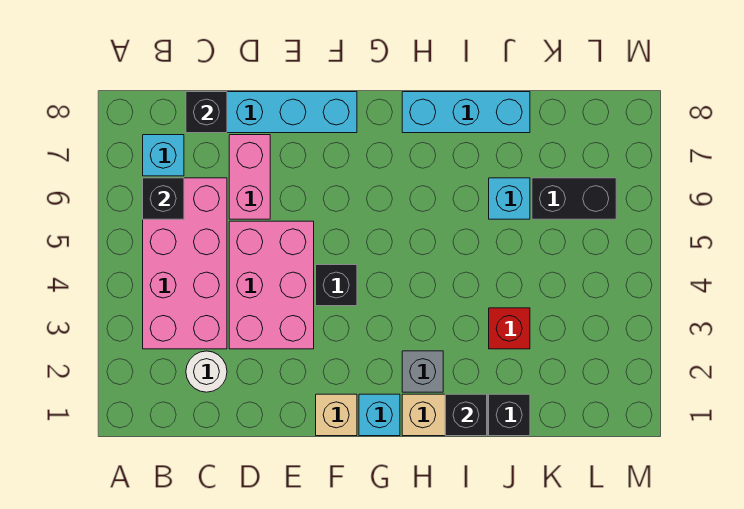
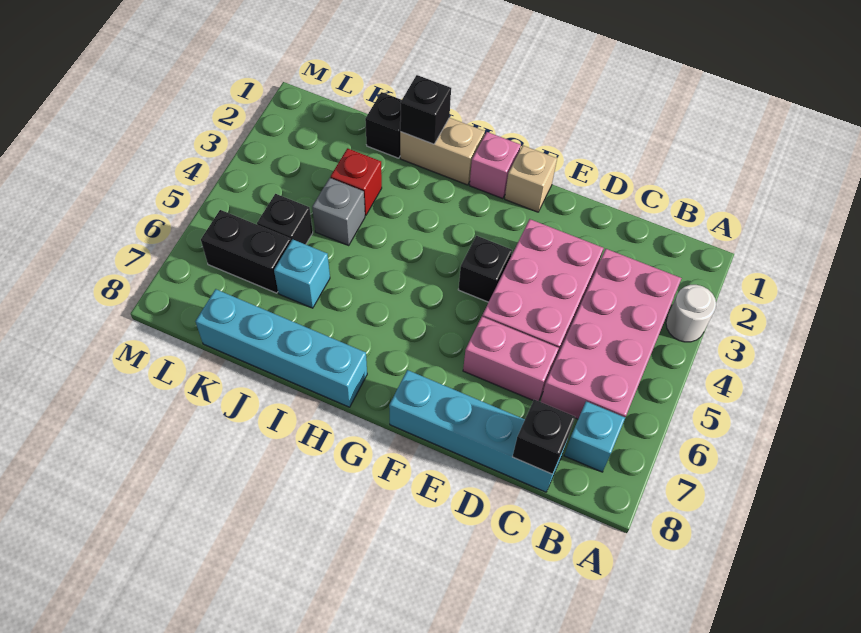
black 1x1 brick [143,178,184,219] -> black 1x1 brick moved to [257,194,313,245]
white 1x1 round brick [186,351,227,392] -> white 1x1 round brick moved to [666,285,716,342]
pink 1x2 brick [229,135,270,219] -> pink 1x2 brick turned to [463,317,559,401]
cyan 1x1 brick [359,394,400,436] -> pink 1x1 brick [470,132,521,199]
grey 1x1 brick [402,351,443,392] -> grey 1x1 brick moved to [312,178,365,245]
cyan 1x3 brick [402,92,530,133] -> cyan 1x4 brick [196,289,367,407]

